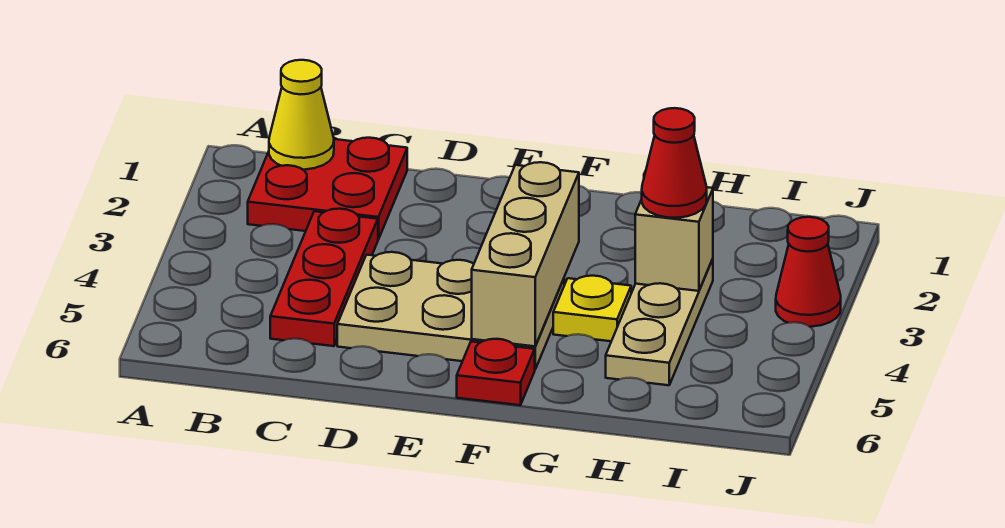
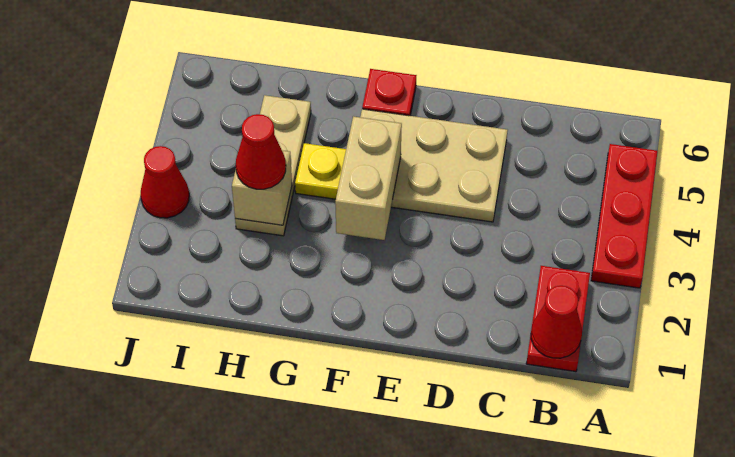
red 2x2 plate [248,138,407,239] -> red 1x2 plate [526,266,590,372]
yellow 1x1 cone [269,60,334,170] -> red 1x1 cone [531,286,582,358]
red 1x3 plate [270,209,378,346] -> red 1x3 plate moved to [591,144,658,288]
tan 1x3 brick [472,162,579,346] -> tan 1x2 brick [335,116,402,240]

